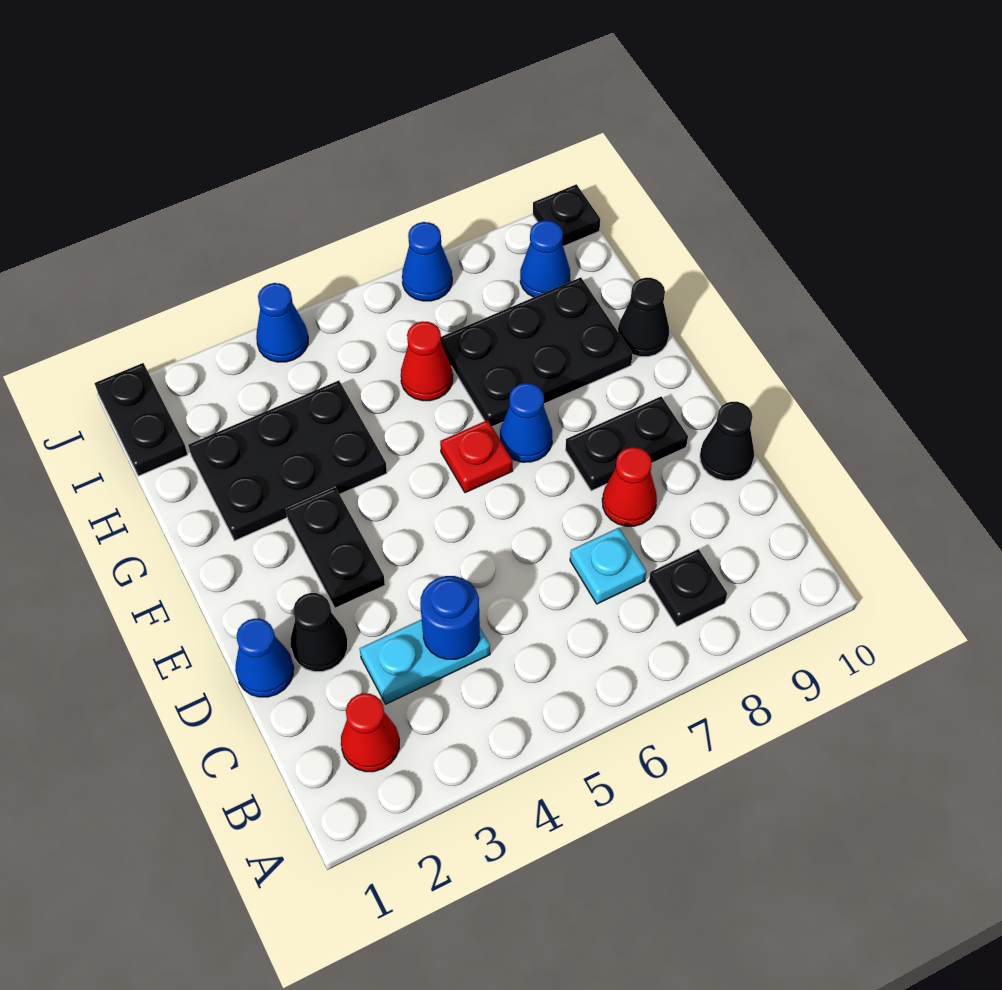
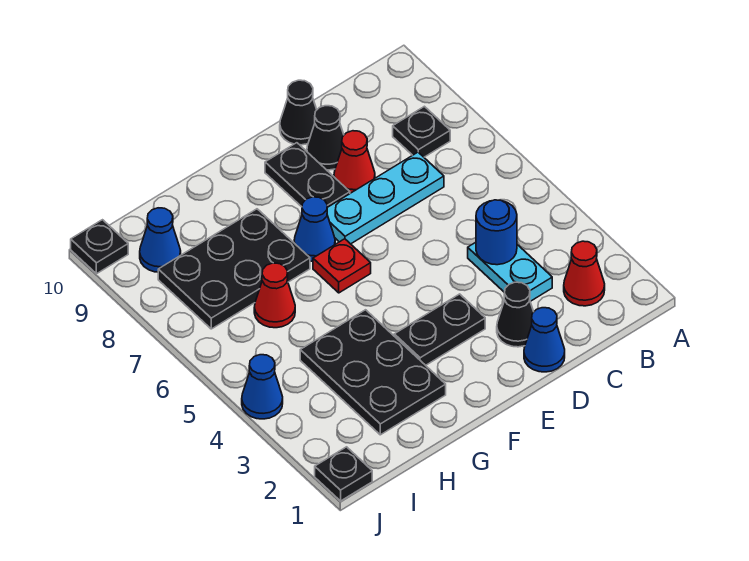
cyan 1x1 plate [570,528,646,604] -> cyan 1x3 plate [327,152,444,244]
black 2x3 plate [441,277,632,427] -> black 2x3 plate turned to [158,209,310,329]
black 1x1 cone [618,278,669,357] -> black 1x1 cone moved to [307,106,344,170]
black 1x2 plate [95,363,188,476] -> black 1x1 plate [315,447,372,501]
blue 1x1 cone [402,222,452,301] -> none

